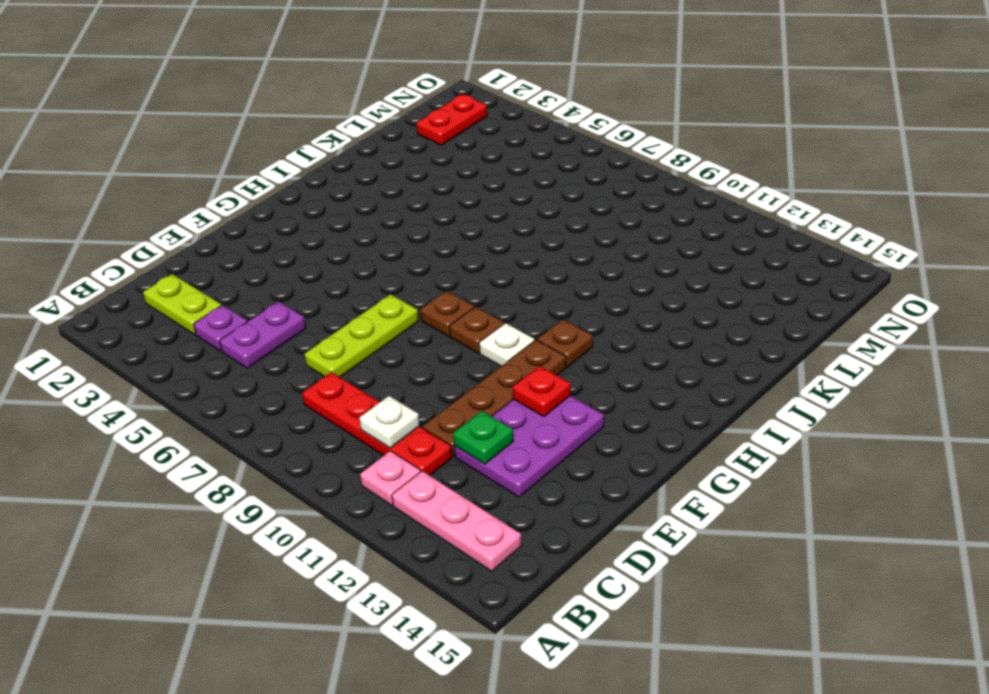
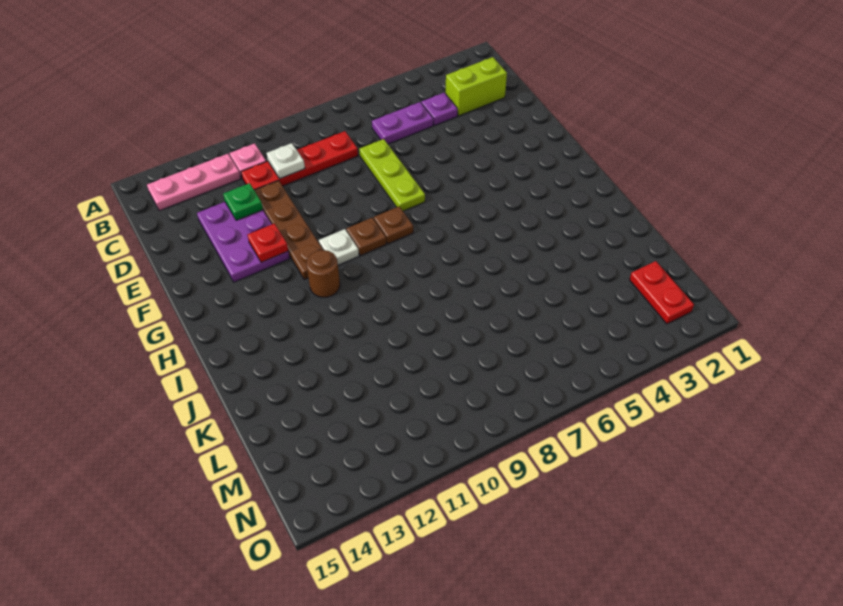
lime 1x2 plate [143,274,221,335] -> lime 1x2 brick [446,57,507,116]
purple 1x2 plate [220,302,306,368] -> purple 1x2 plate turned to [372,102,433,144]
brown 1x1 plate [537,319,593,367] -> brown 1x1 round brick [307,250,340,297]

